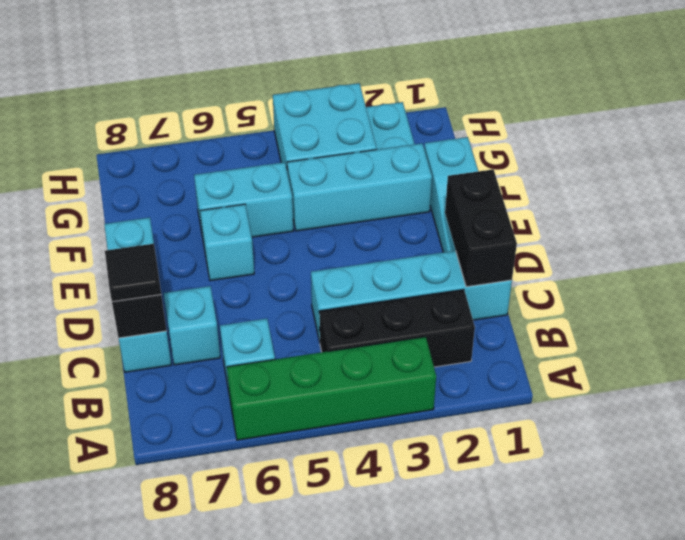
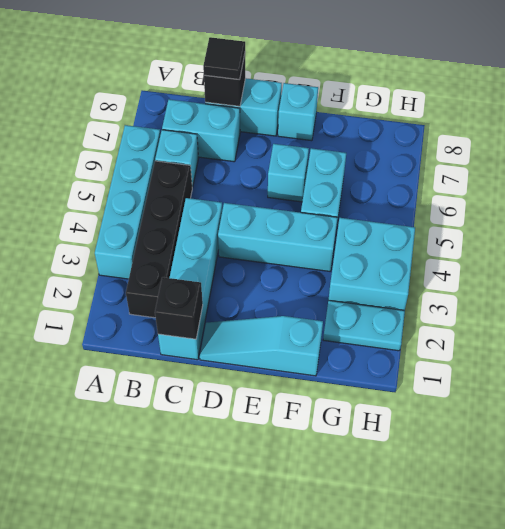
green 1x4 brick [227,337,436,440] -> cyan 1x4 brick [95,125,161,279]
black 1x3 brick [319,289,475,367] -> black 1x4 brick [126,161,192,318]
black 1x2 brick [445,169,517,287] -> black 1x1 brick [155,277,203,339]
cyan 1x1 brick [164,286,220,365] -> cyan 1x2 brick [162,99,240,162]
cyan 1x3 brick [287,143,432,231] -> cyan 1x3 brick turned to [218,203,338,271]

